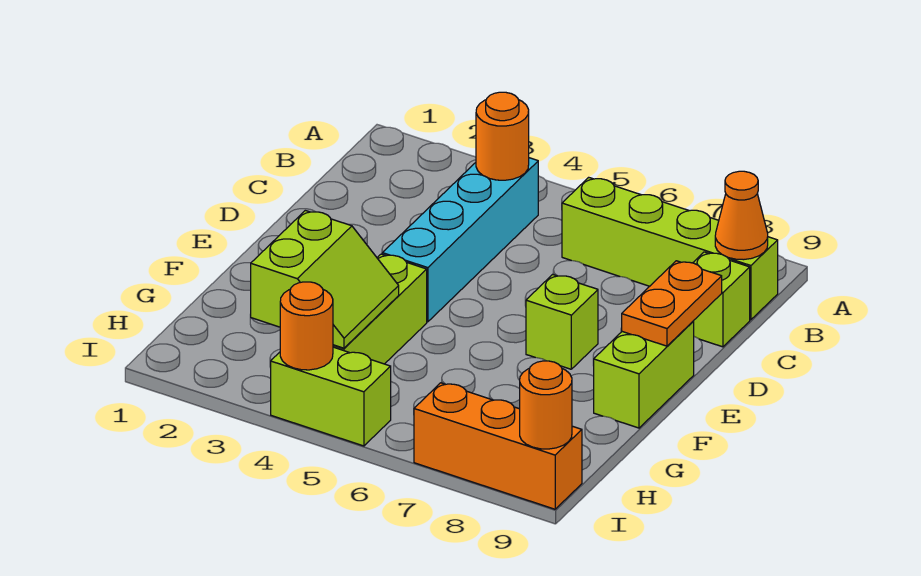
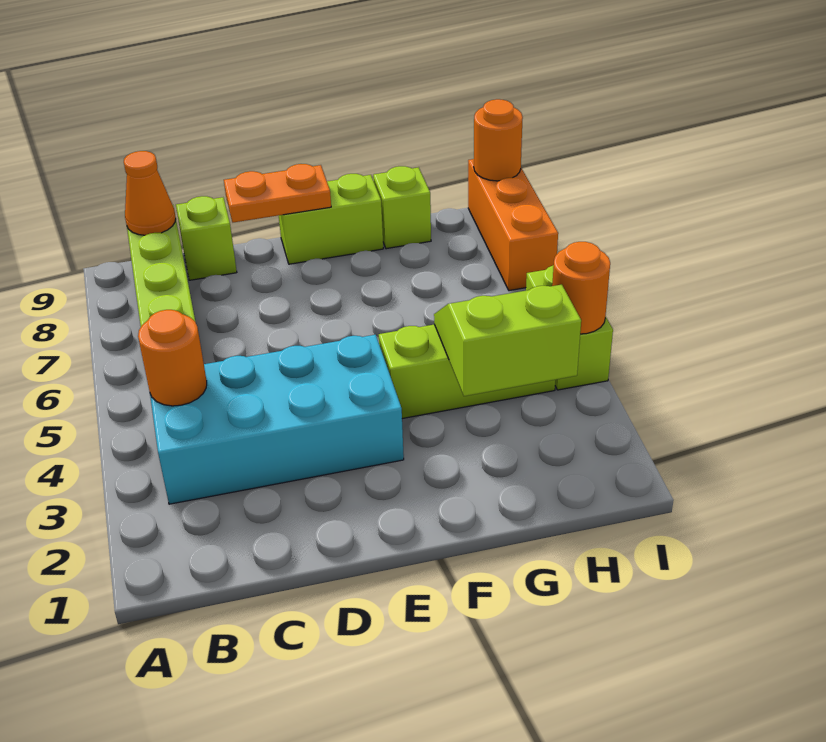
cyan 1x4 brick [382,158,538,322] -> cyan 2x4 brick [150,335,404,504]
lime 1x1 brick [526,274,598,369] -> lime 1x1 brick moved to [373,166,431,249]

